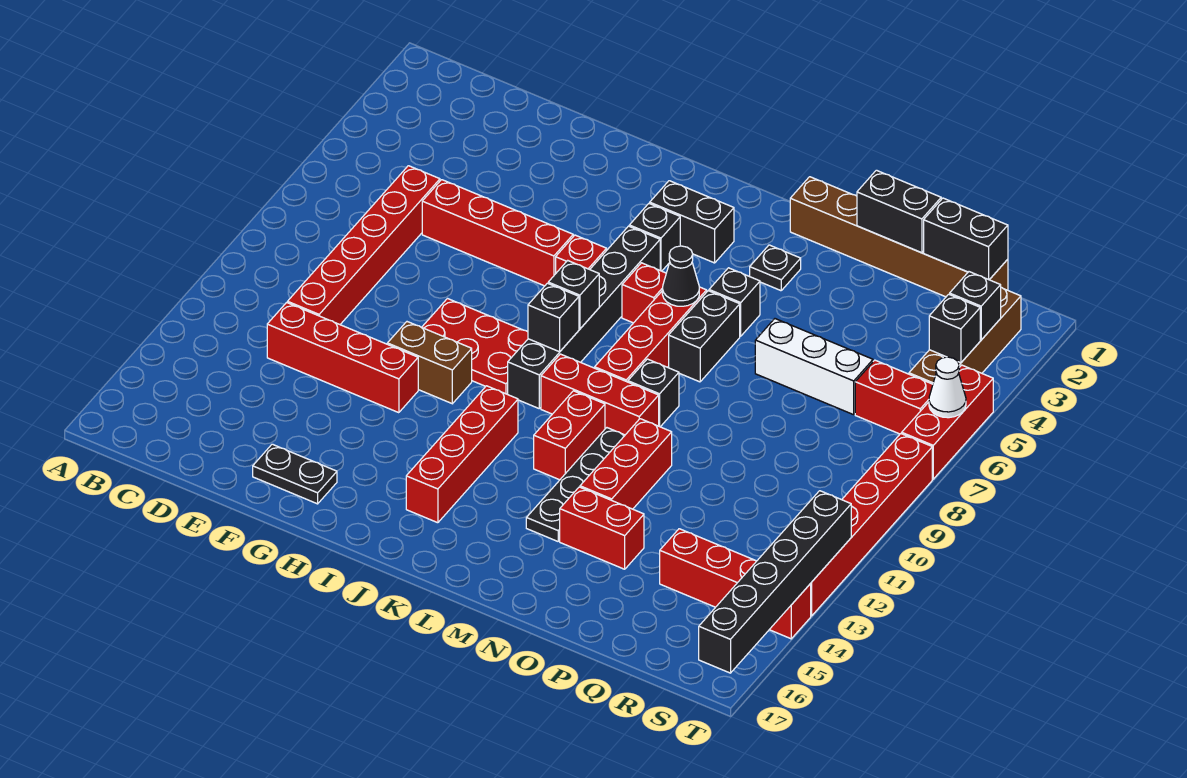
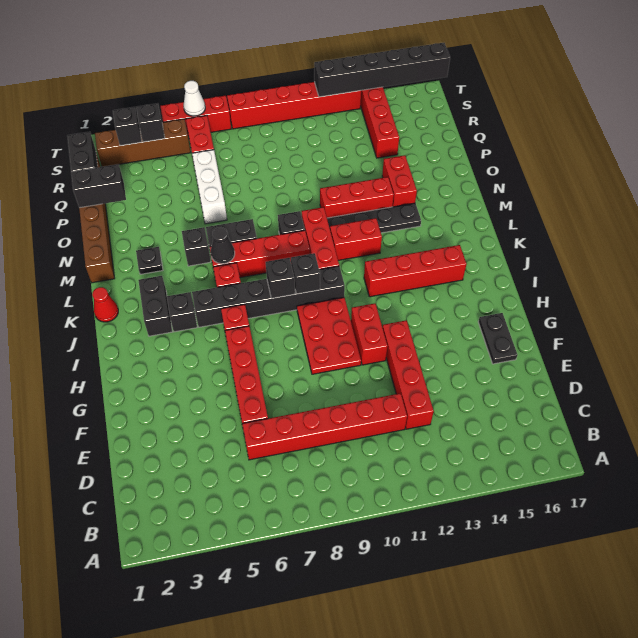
brown 1x2 brick [387,322,472,404] -> red 1x2 brick [351,303,388,365]
none -> red 1x1 cone [92,287,118,322]
black 1x2 brick [857,170,941,253] -> black 1x2 brick turned to [71,164,126,208]

